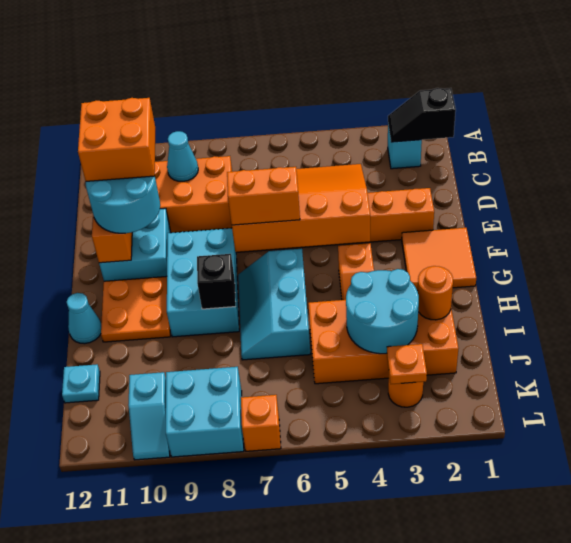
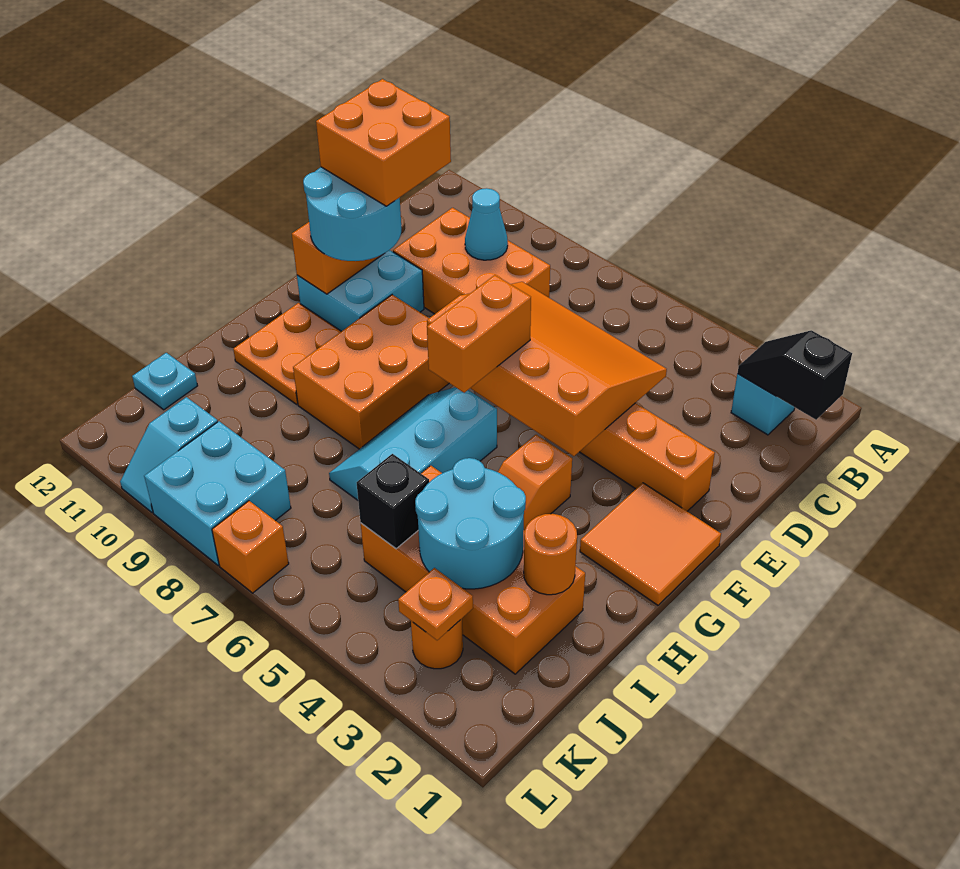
orange 1x2 brick [227,167,300,225] -> orange 1x2 brick turned to [427,275,531,393]
cyan 2x3 brick [167,228,239,337] -> orange 2x3 brick [293,295,449,449]
black 1x1 brick [197,254,236,309] -> black 1x1 brick moved to [357,454,429,549]
cyan 1x1 cone [67,293,101,344] -> none

